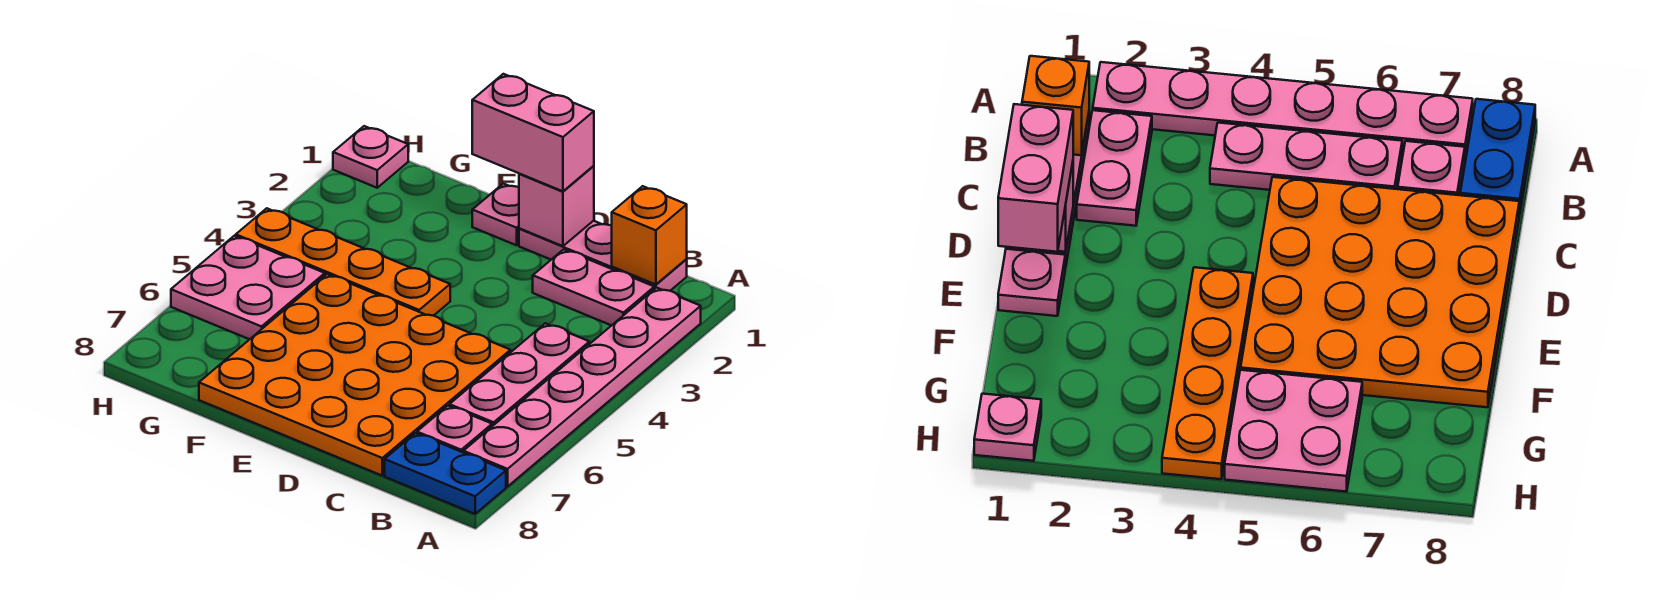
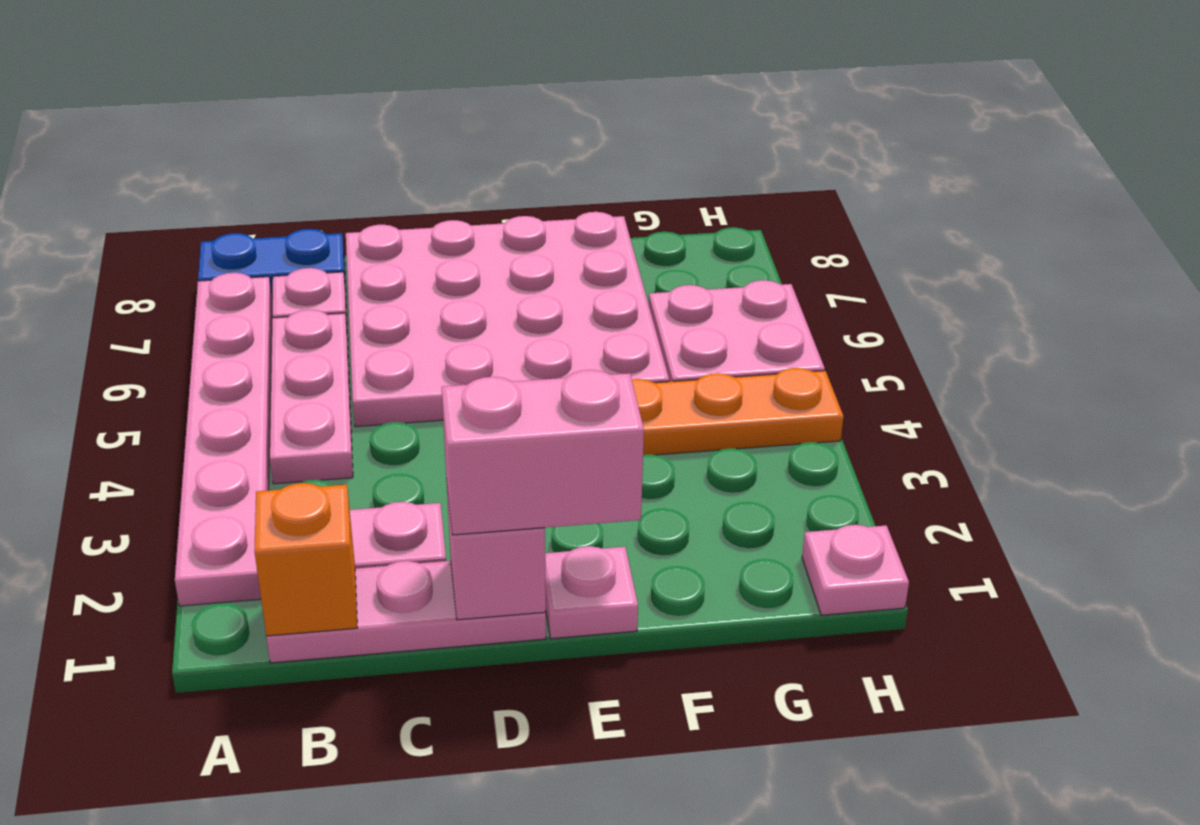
orange 4x4 plate [199,274,511,475] -> pink 4x4 plate [346,212,669,427]

